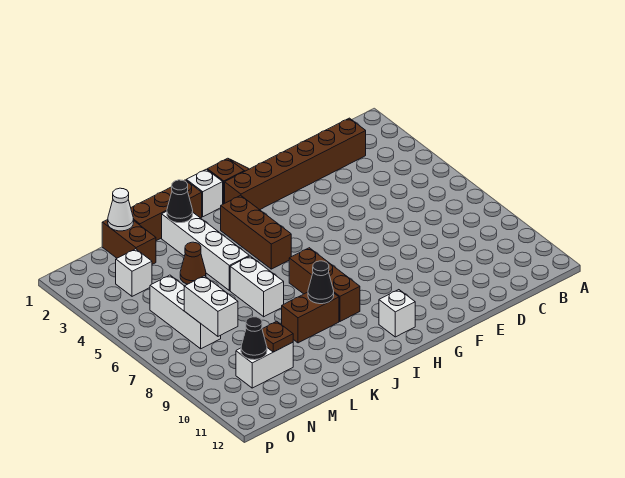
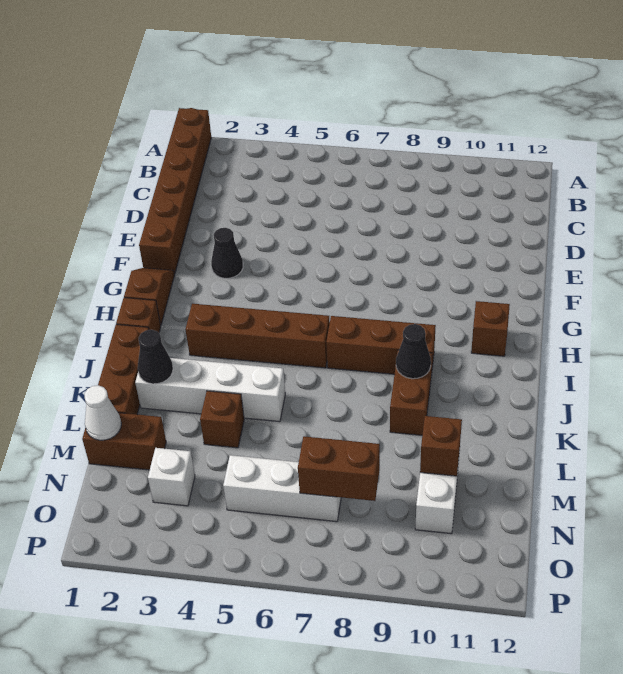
brown 1x6 brick [225,118,366,210] -> brown 1x6 brick moved to [139,108,211,274]
white 1x1 brick [379,290,415,337] -> brown 1x1 brick [471,301,510,356]
white 1x1 brick [186,169,223,217] -> brown 1x1 brick [116,298,161,333]
brown 1x3 brick [221,195,291,269] -> brown 1x4 brick [185,304,330,368]
white 1x2 brick [230,256,284,317] -> none
brown 1x1 cone [180,242,206,284] -> brown 1x1 brick [200,391,244,448]
brown 1x1 plate [262,321,293,352] -> brown 1x1 brick [420,416,462,476]
white 1x2 brick [184,276,238,336] -> brown 1x2 brick [298,436,380,501]
black 1x1 cone [241,317,267,360] -> black 1x1 cone moved to [211,228,243,278]

